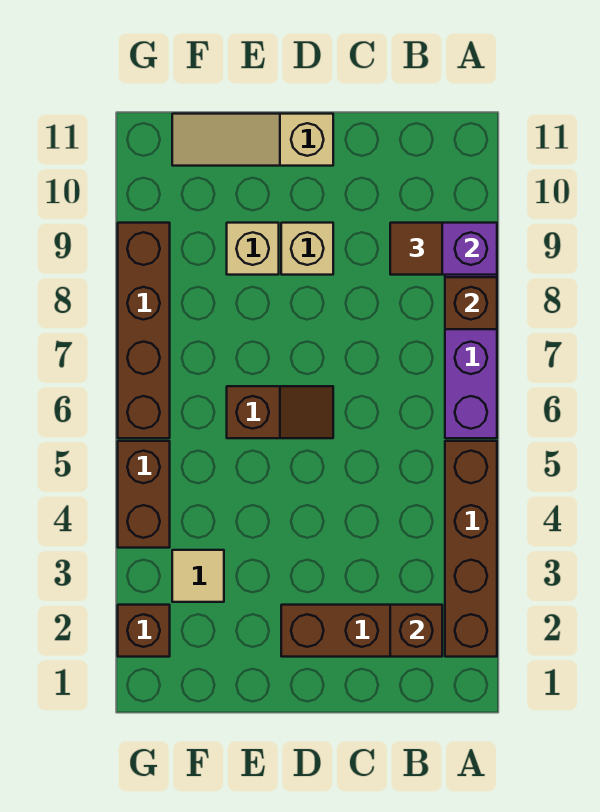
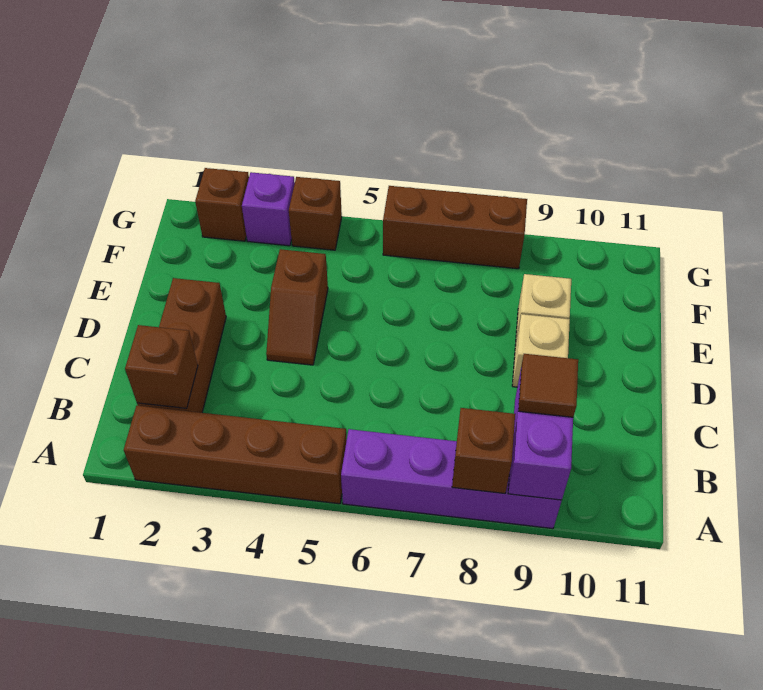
brown 1x2 slope [227,386,333,438] -> brown 1x2 slope moved to [266,249,328,365]
tan 1x3 slope [172,114,333,166] -> none
tan 1x1 tile [172,550,224,602] -> none
none -> purple 1x1 brick [242,172,295,246]
brown 1x2 brick [118,441,170,548] -> brown 1x1 brick [289,177,342,250]
brown 1x4 brick [118,223,170,438] -> brown 1x3 brick [383,186,527,269]

